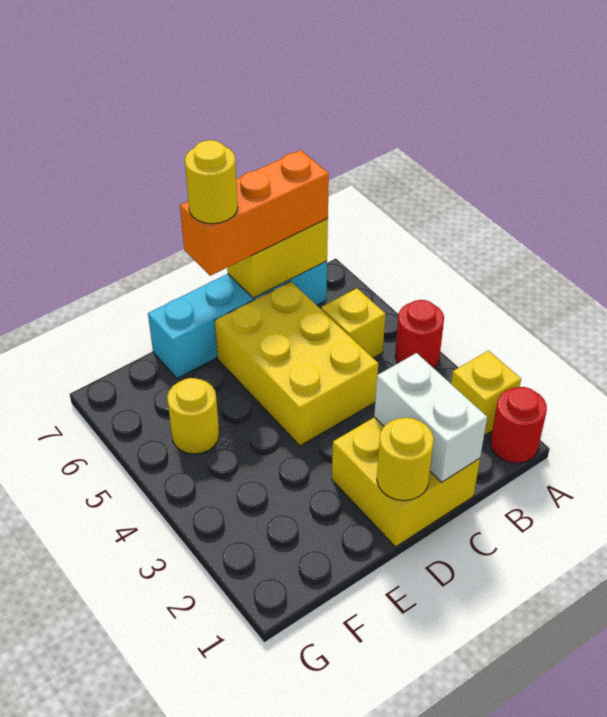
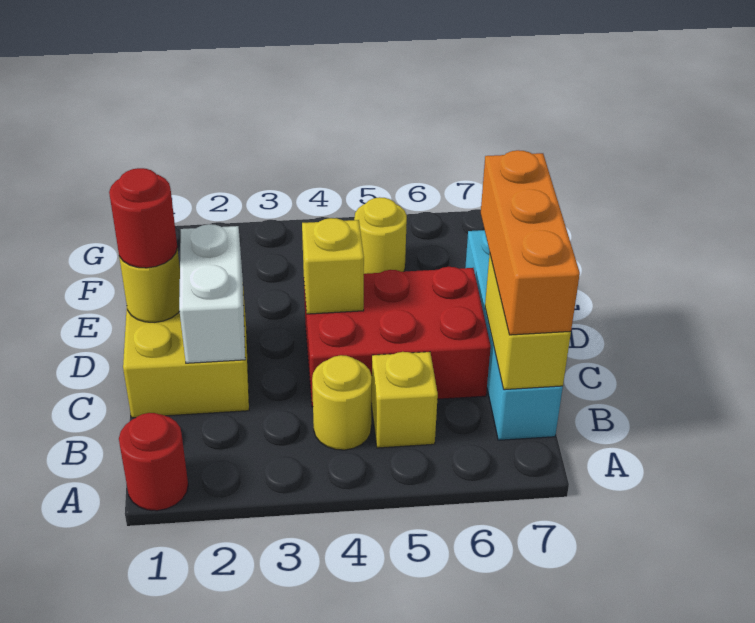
yellow 1x1 brick [451,351,521,436] -> yellow 1x1 brick moved to [302,218,364,314]
red 1x1 round brick [395,300,444,368] -> red 1x1 round brick moved to [109,168,177,268]
white 1x2 brick [374,353,487,482] -> white 1x2 brick turned to [179,224,245,363]
yellow 2x3 brick [215,282,378,446] -> red 2x3 brick [304,267,491,407]
yellow 1x1 round brick [185,140,238,224] -> yellow 1x1 round brick moved to [312,355,372,450]

